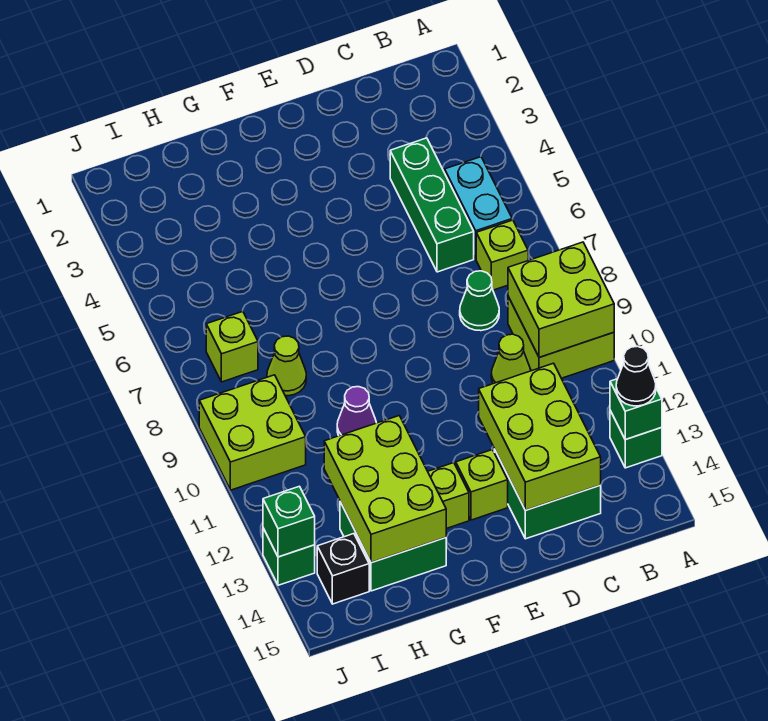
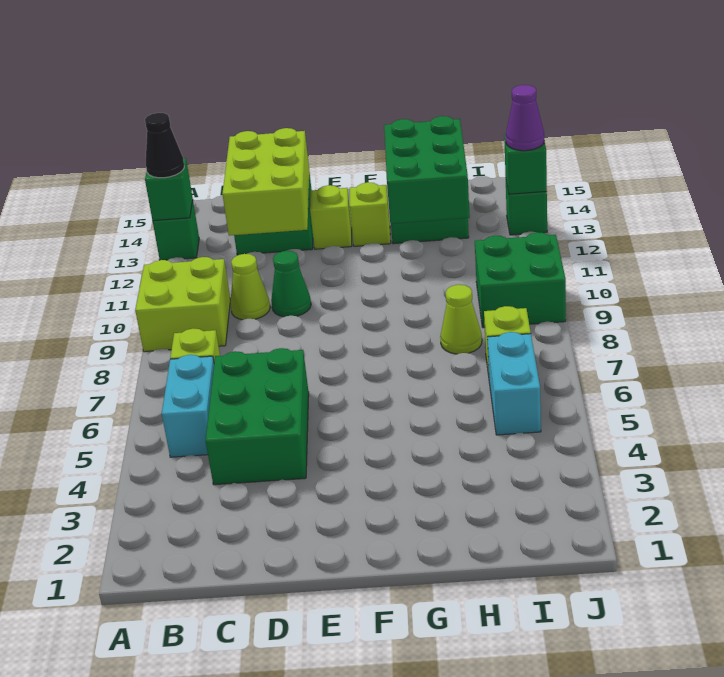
lime 2x2 brick [508,242,614,357] -> none
green 1x3 brick [390,138,474,272] -> green 2x3 brick [205,348,309,485]
green 1x1 cone [460,271,499,331] -> green 1x1 cone moved to [271,251,311,317]
purple 1x1 cone [337,387,376,436] -> purple 1x1 cone moved to [506,85,544,151]
lime 2x3 brick [324,416,446,563] -> green 2x3 brick [384,116,470,224]
none -> cyan 1x2 brick [487,332,541,435]
lime 2x2 brick [199,375,306,490] -> green 2x2 brick [475,232,566,328]
black 1x1 brick [317,534,369,604] -> none

